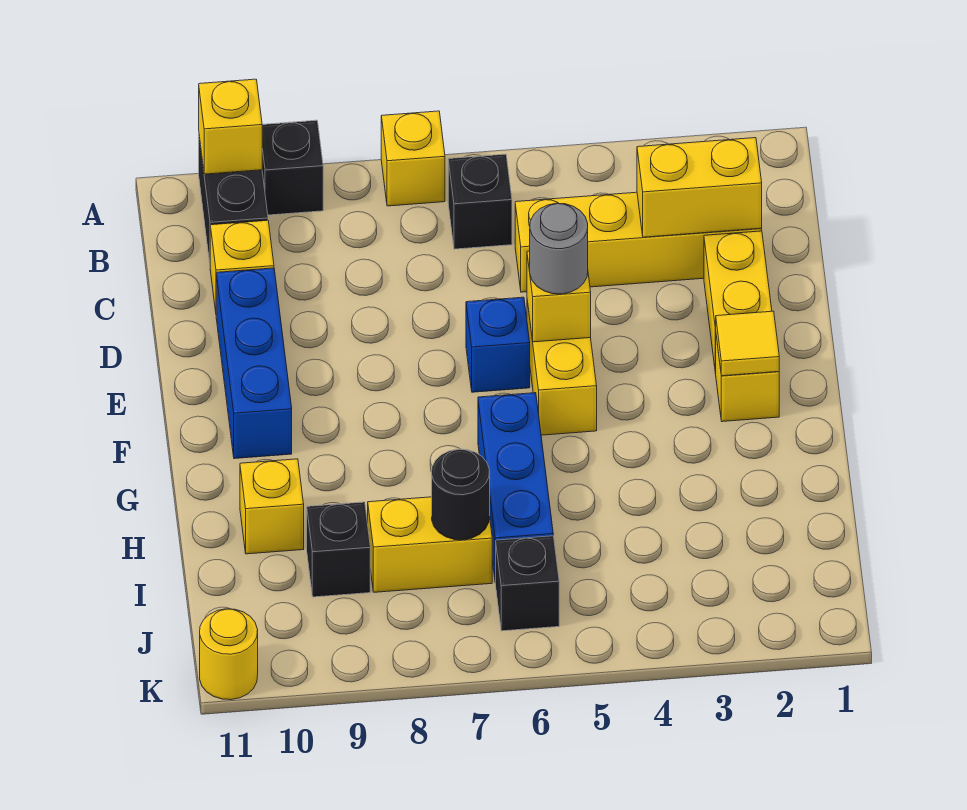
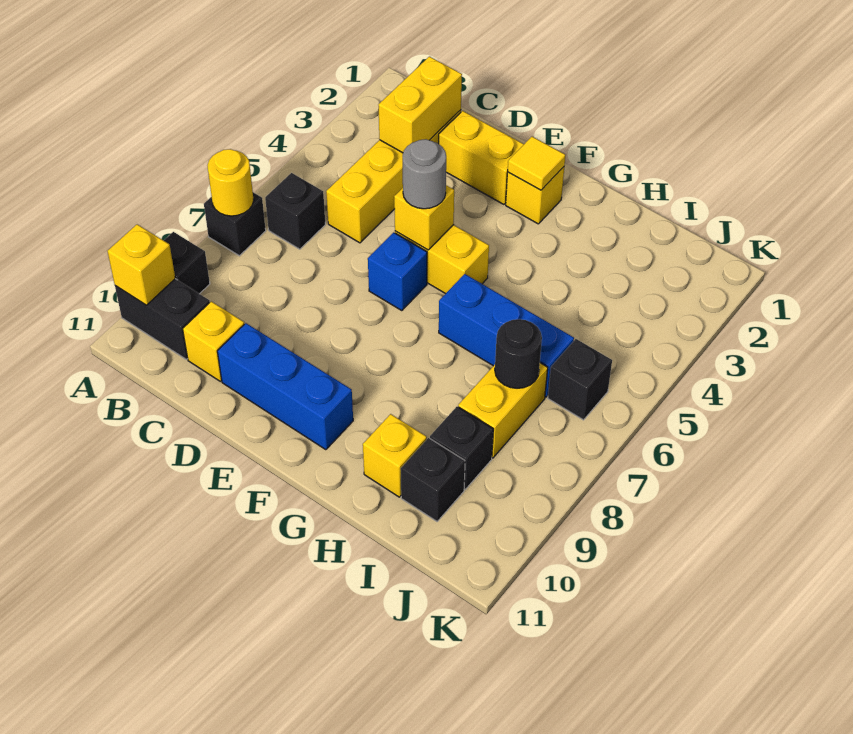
yellow 1x1 brick [381,111,445,206] -> black 1x1 brick [204,192,266,256]
none -> black 1x1 brick [401,438,465,521]
yellow 1x1 round brick [200,609,258,700] -> yellow 1x1 round brick moved to [207,149,254,216]

